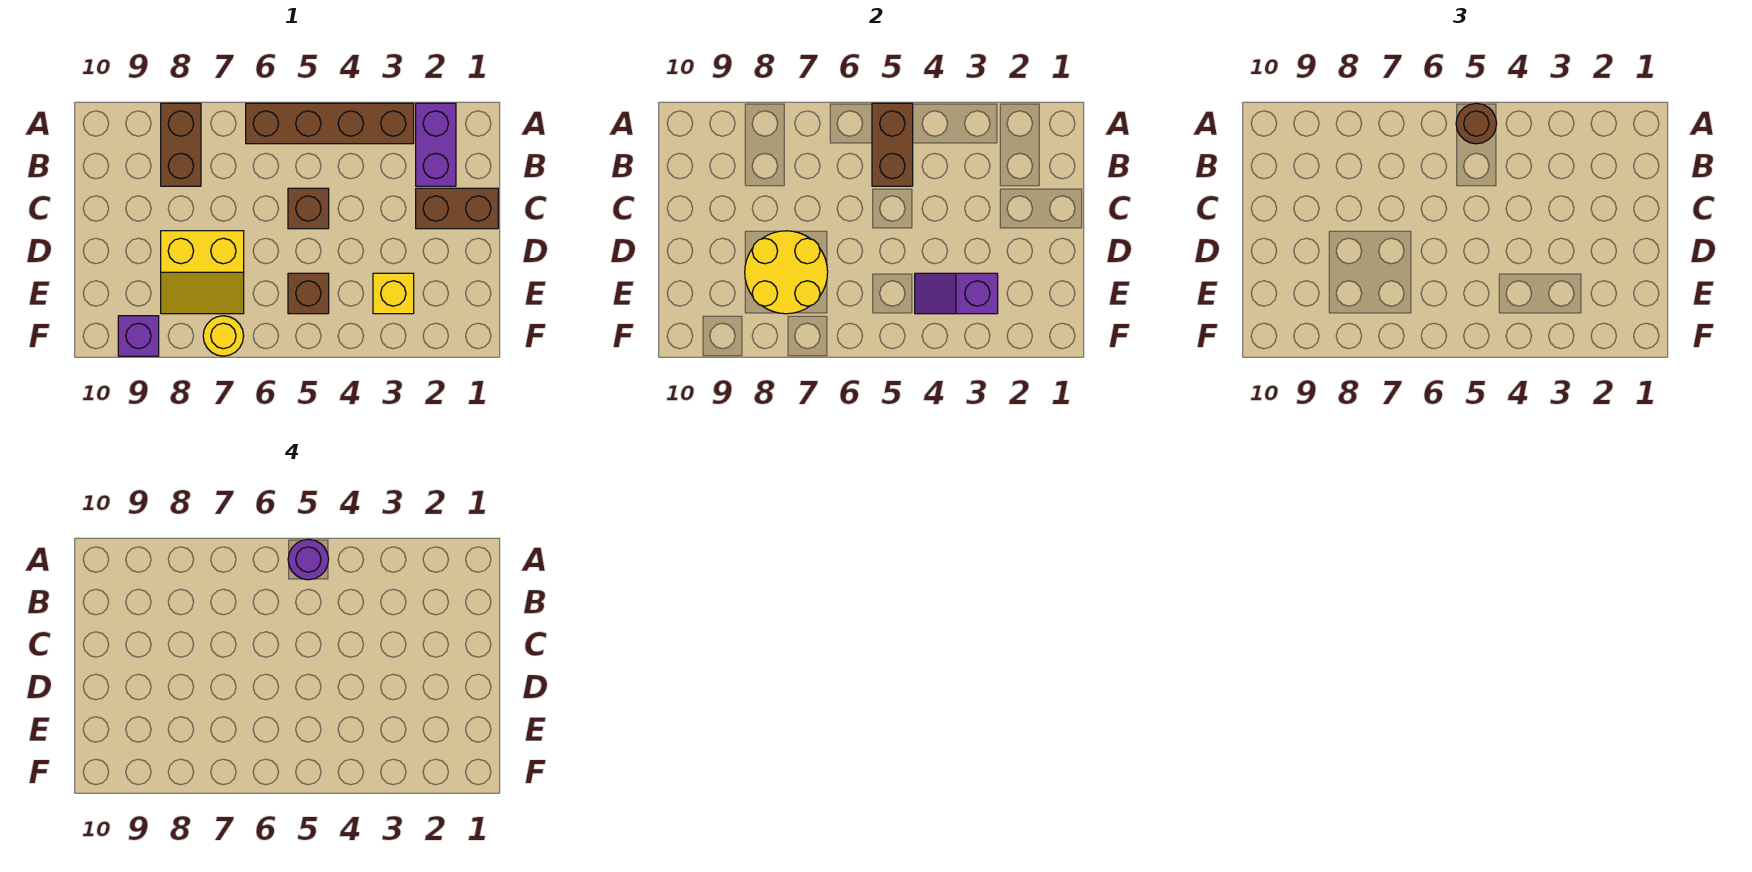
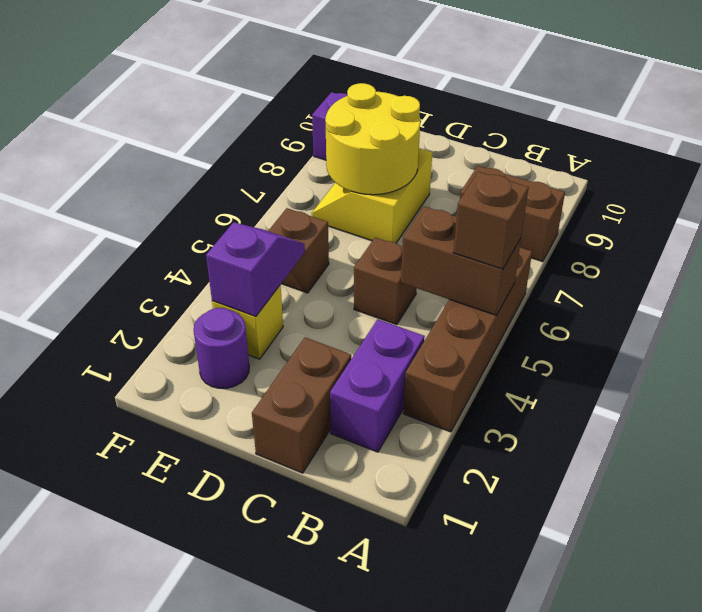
purple 1x2 brick [416,103,456,186] -> purple 1x2 brick turned to [330,319,425,452]
brown 1x1 round brick [1456,103,1497,144] -> brown 1x1 brick [453,172,529,269]
purple 1x1 round brick [288,539,329,580] -> purple 1x1 round brick moved to [194,308,249,388]
yellow 1x1 round brick [203,316,244,356] -> none

